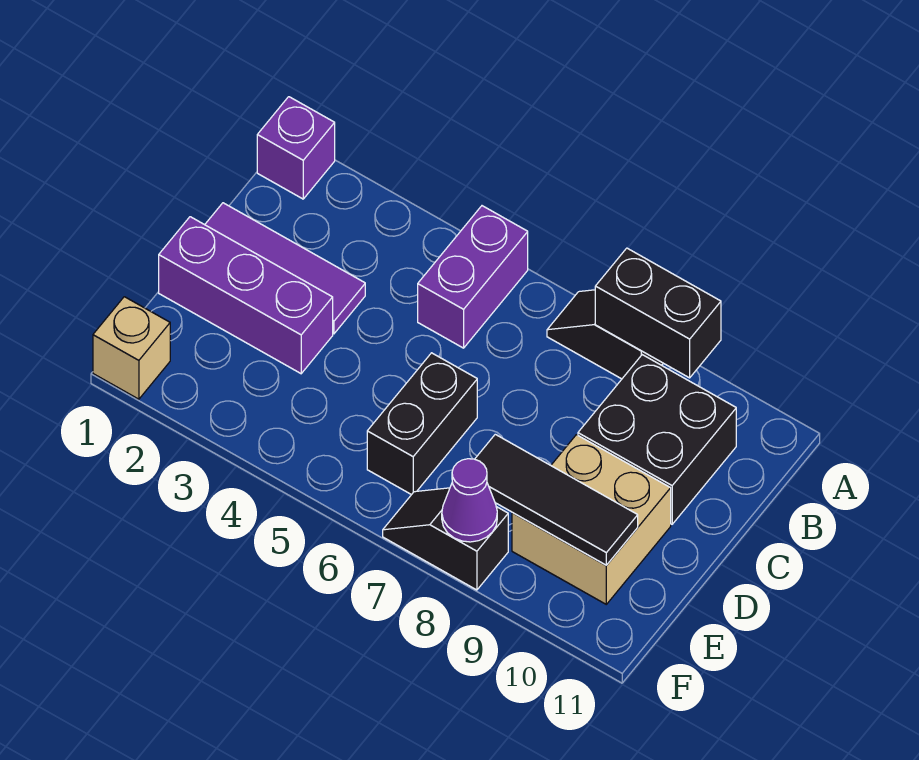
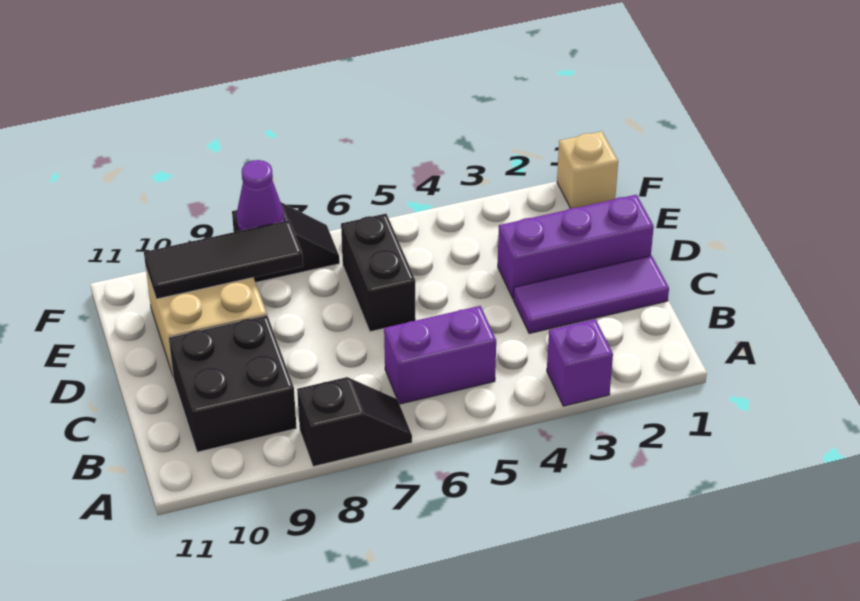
purple 1x1 brick [257,97,335,199] -> purple 1x1 brick moved to [547,319,613,406]
purple 1x2 brick [418,206,528,348] -> purple 1x2 brick turned to [384,306,496,404]
black 1x2 brick [595,248,721,378] -> none

